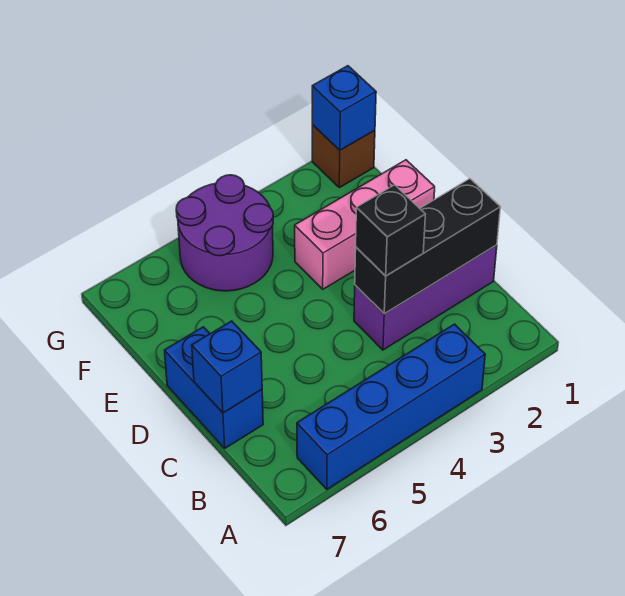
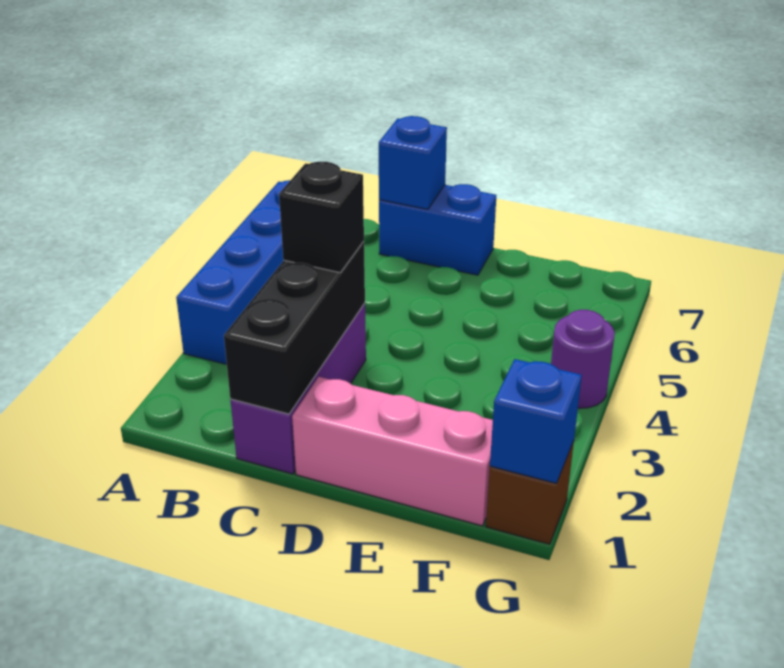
pink 1x3 brick [295,160,435,289] -> pink 1x3 brick turned to [292,377,493,526]
purple 2x2 round brick [176,175,273,291] -> purple 1x1 round brick [551,310,615,408]

